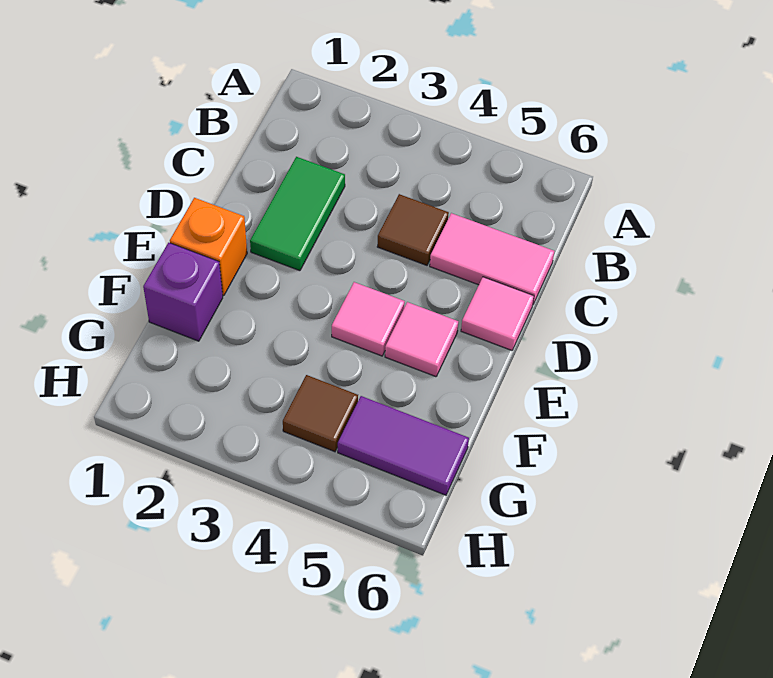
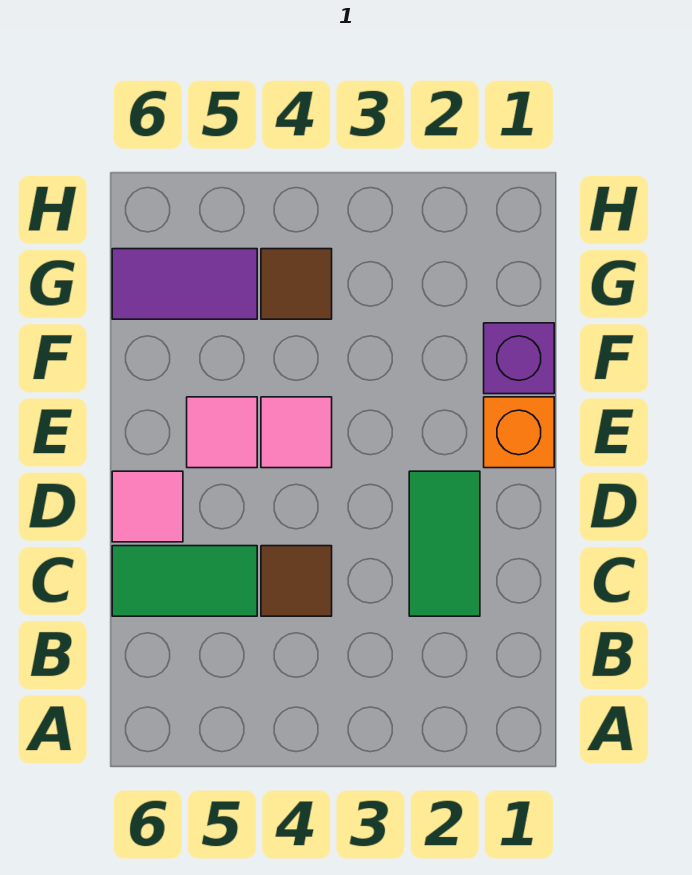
pink 1x2 tile [430,213,554,304] -> green 1x2 tile [112,546,257,616]

